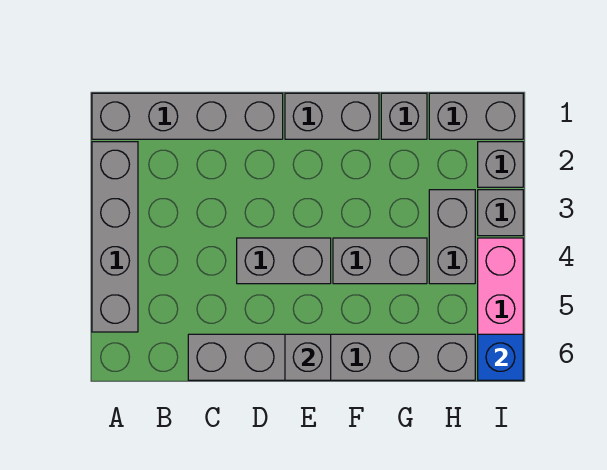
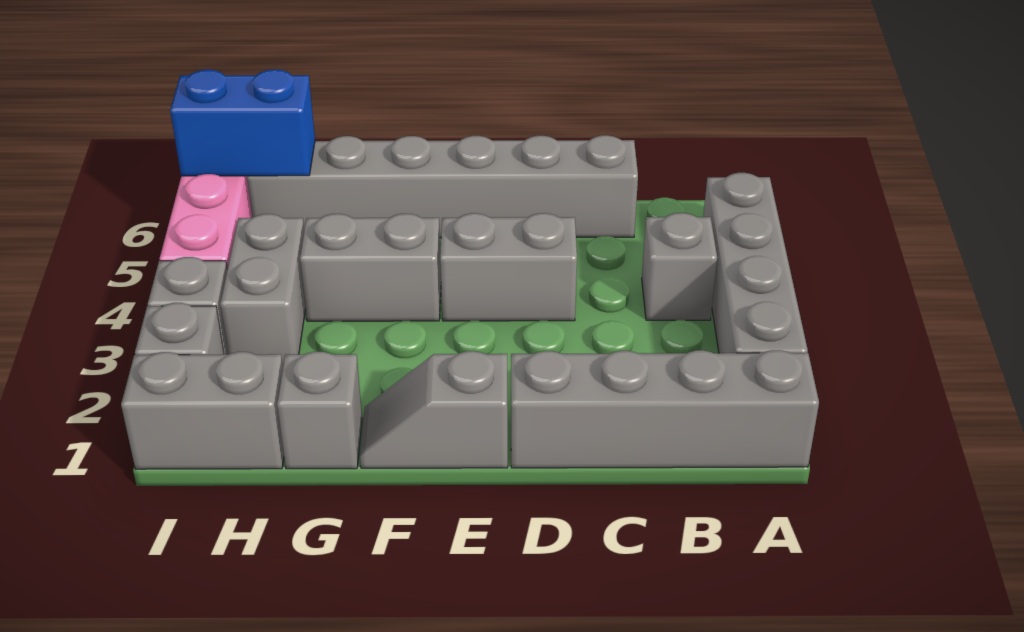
grey 1x2 brick [285,93,379,139] -> grey 1x2 slope [360,351,508,468]
grey 1x1 brick [285,334,331,380] -> grey 1x1 brick moved to [642,213,717,320]
blue 1x1 brick [478,334,523,380] -> blue 1x2 brick [170,70,315,176]

